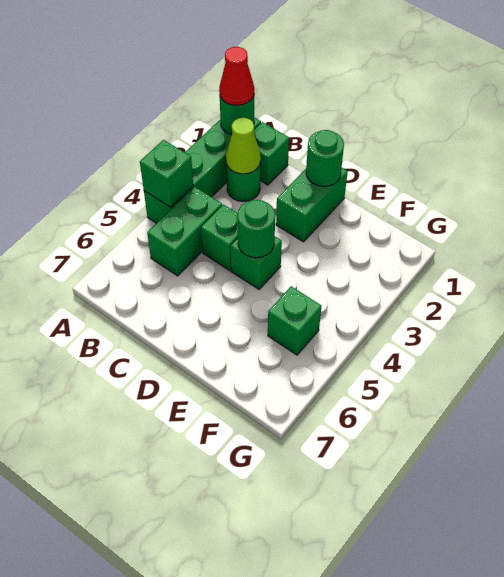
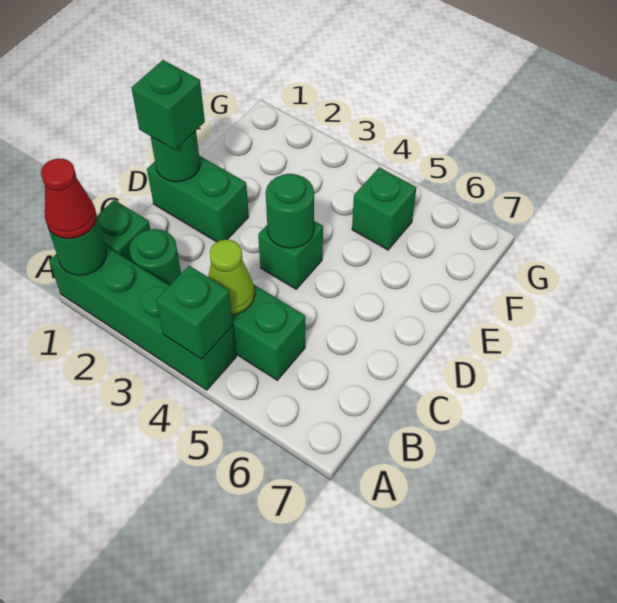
lime 1x1 cone [226,118,261,174] -> lime 1x1 cone moved to [208,240,255,315]
green 1x1 brick [201,205,238,271] -> green 1x1 brick moved to [131,60,205,150]

